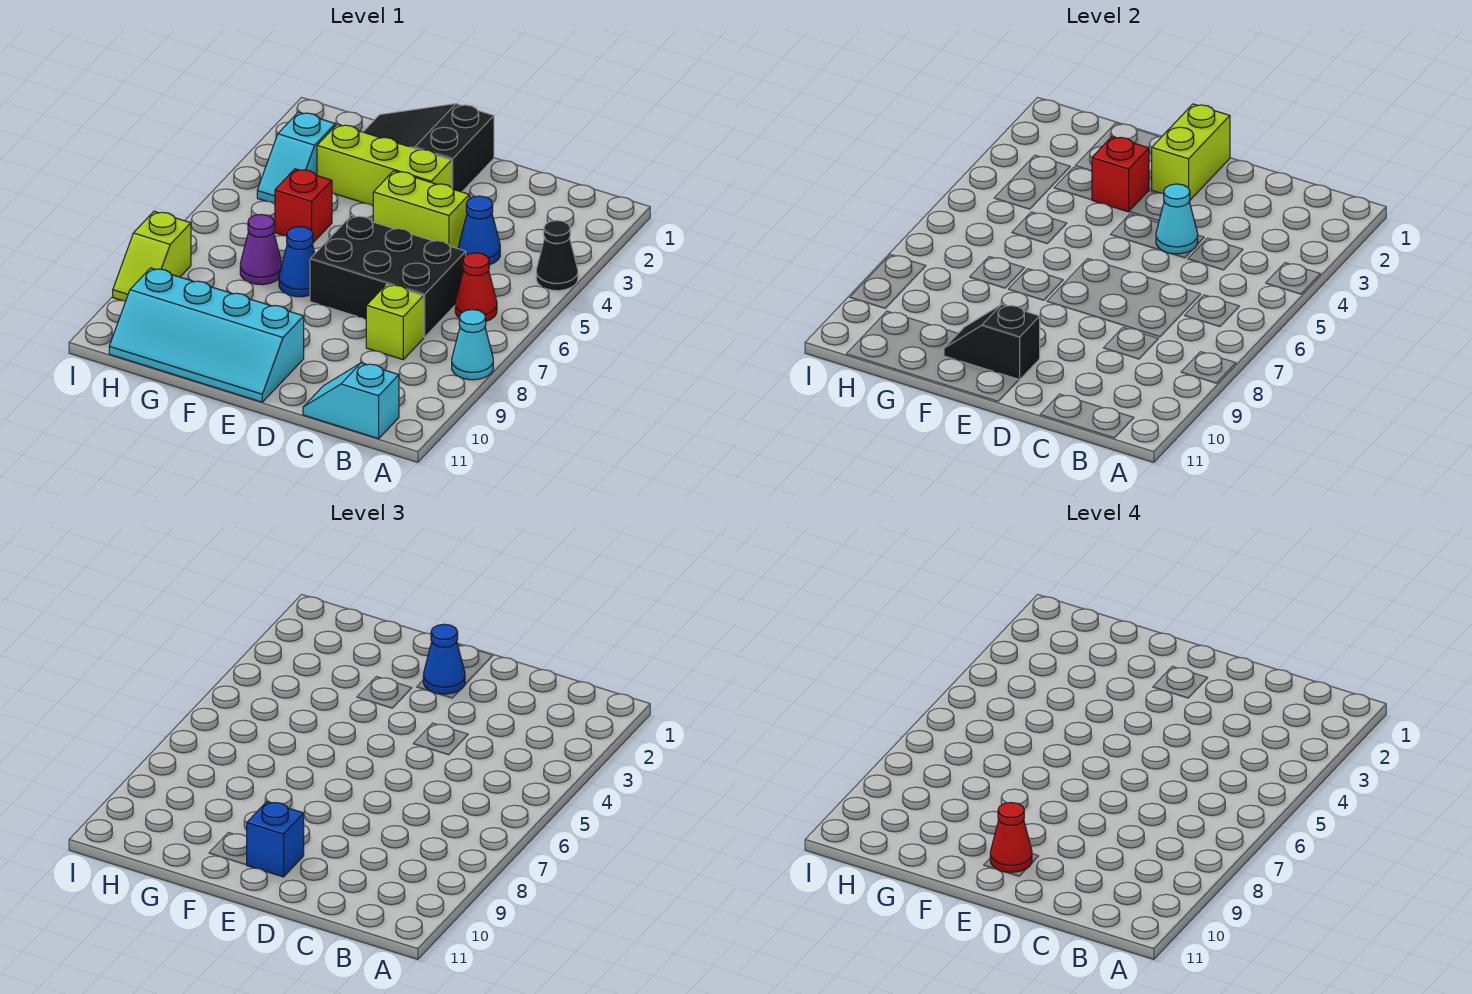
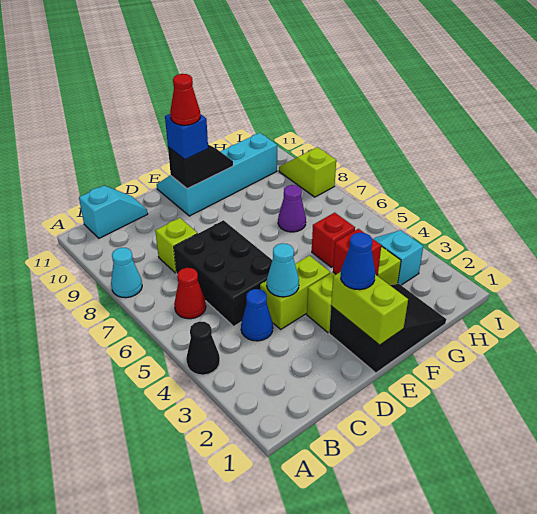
black 2x3 brick [310,215,466,337] -> black 2x3 brick turned to [174,220,272,326]
blue 1x1 cone [279,227,315,297] -> none

